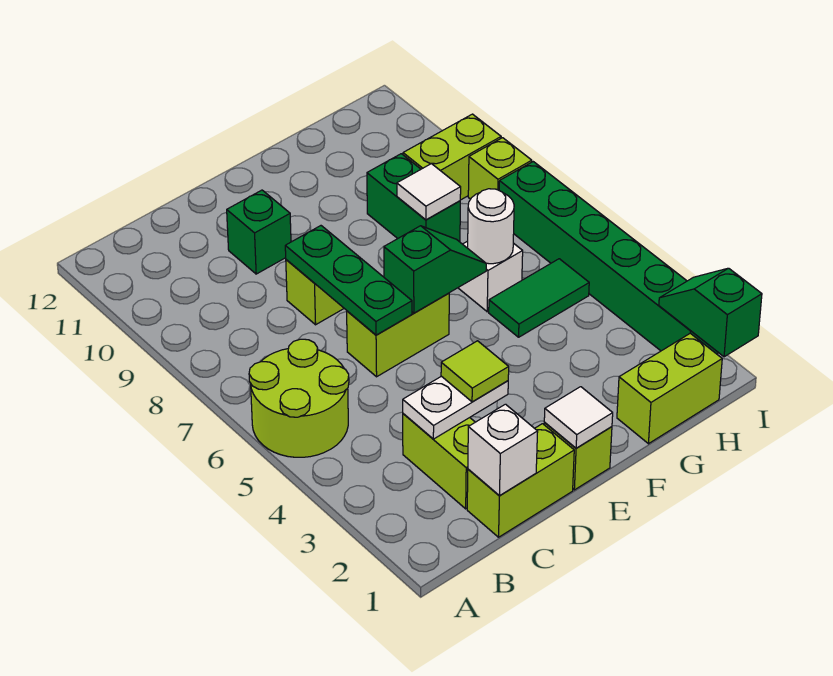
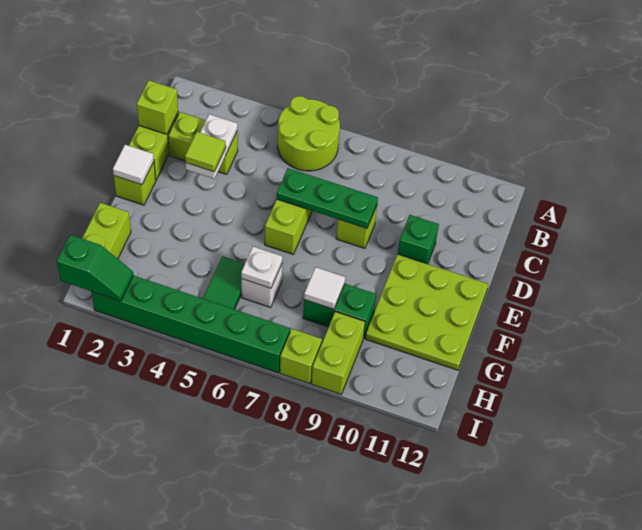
white 1x1 brick [468,404,538,496] -> lime 1x1 brick [137,80,178,134]
green 1x2 slope [384,226,486,313] -> none
none -> lime 3x3 plate [365,254,488,370]
white 1x1 round brick [468,189,514,264] -> white 1x1 plate [241,247,282,288]

